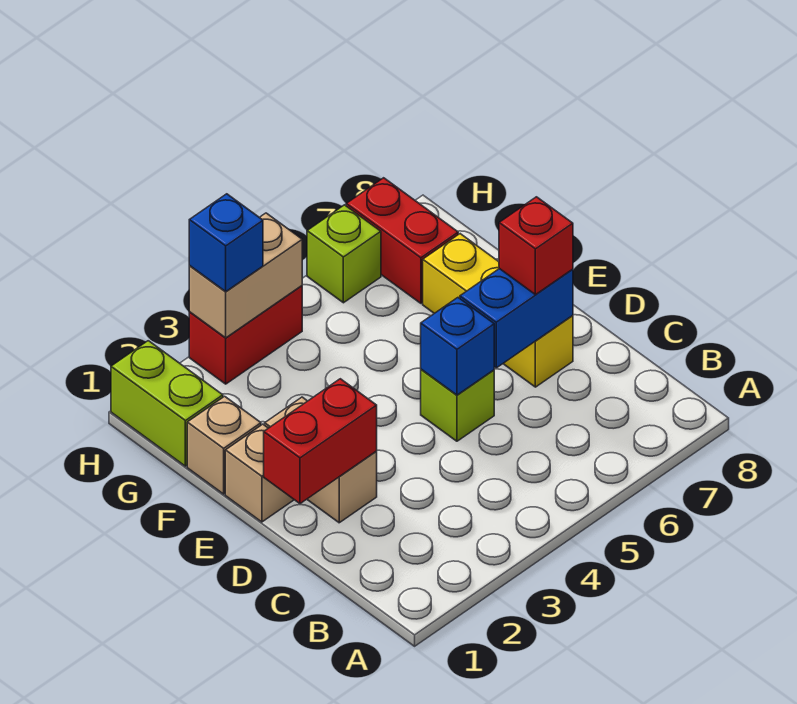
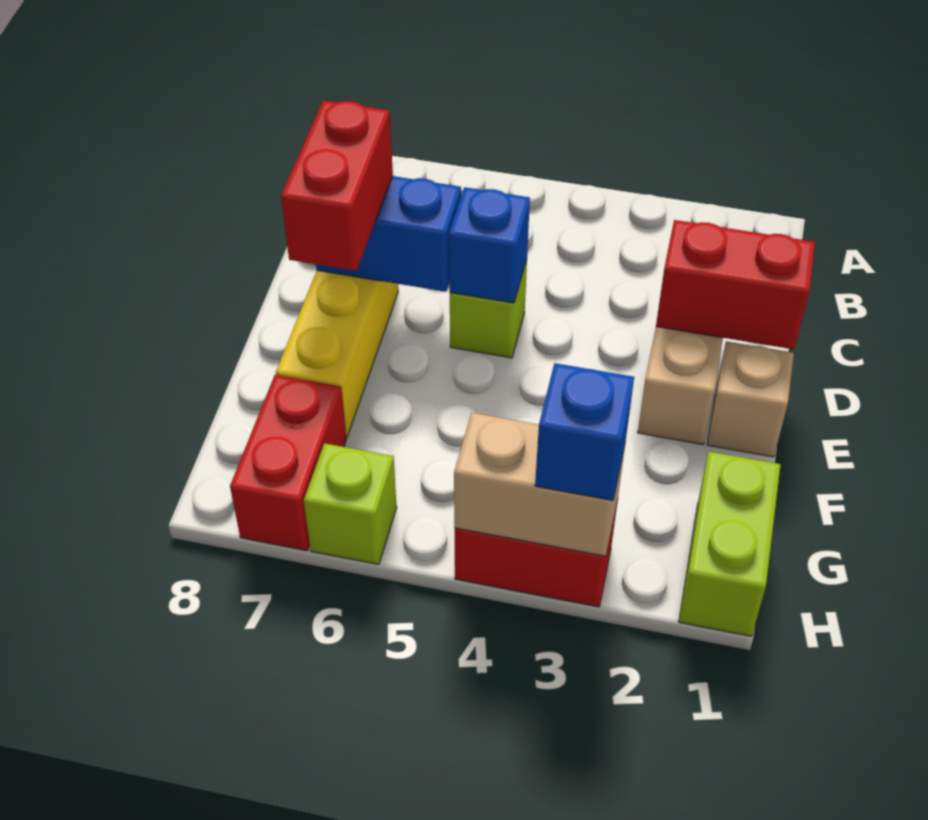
red 1x1 brick [499,197,573,295] -> red 1x2 brick [281,100,393,271]
tan 1x1 brick [187,396,261,494] -> none

